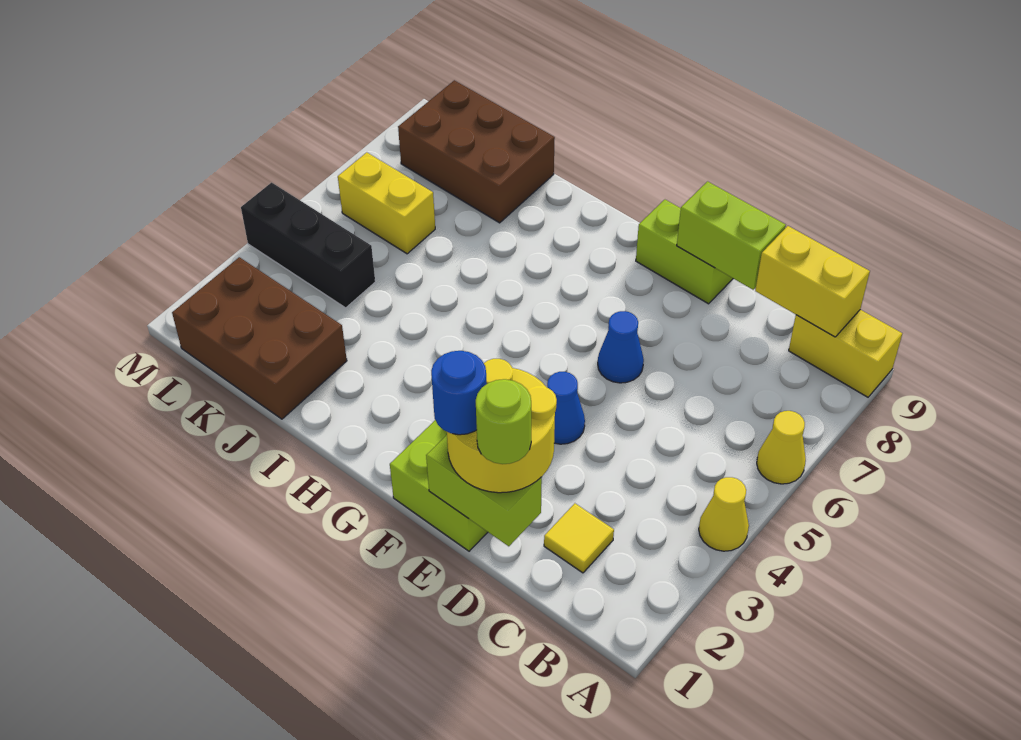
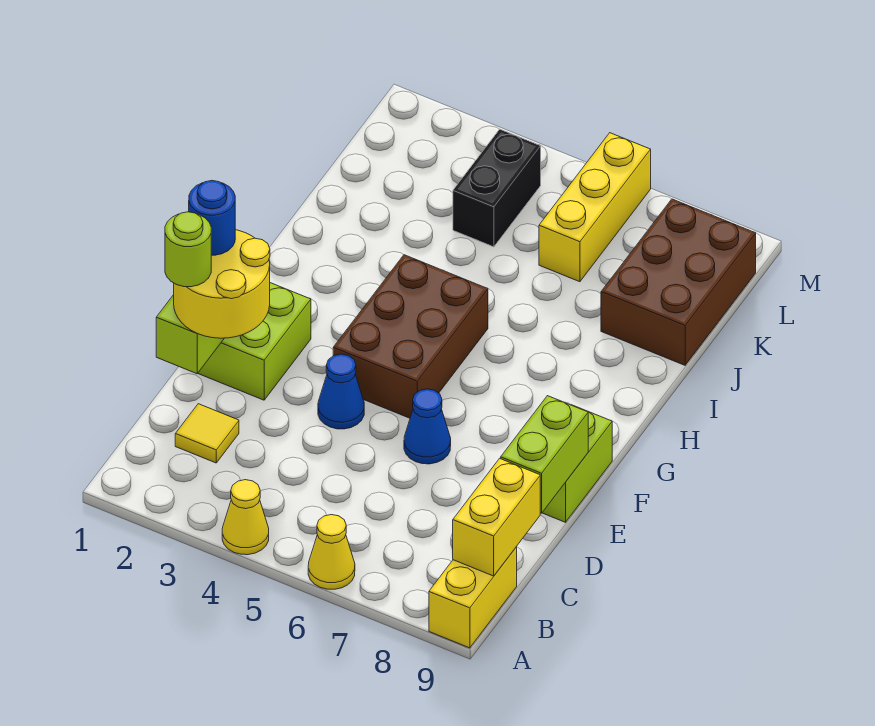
brown 2x3 brick [172,257,347,419] -> brown 2x3 brick moved to [333,255,488,418]
black 1x3 brick [241,183,375,308] -> black 1x2 brick [453,129,541,247]
yellow 1x2 brick [338,152,435,254] -> yellow 1x3 brick [539,133,651,282]

